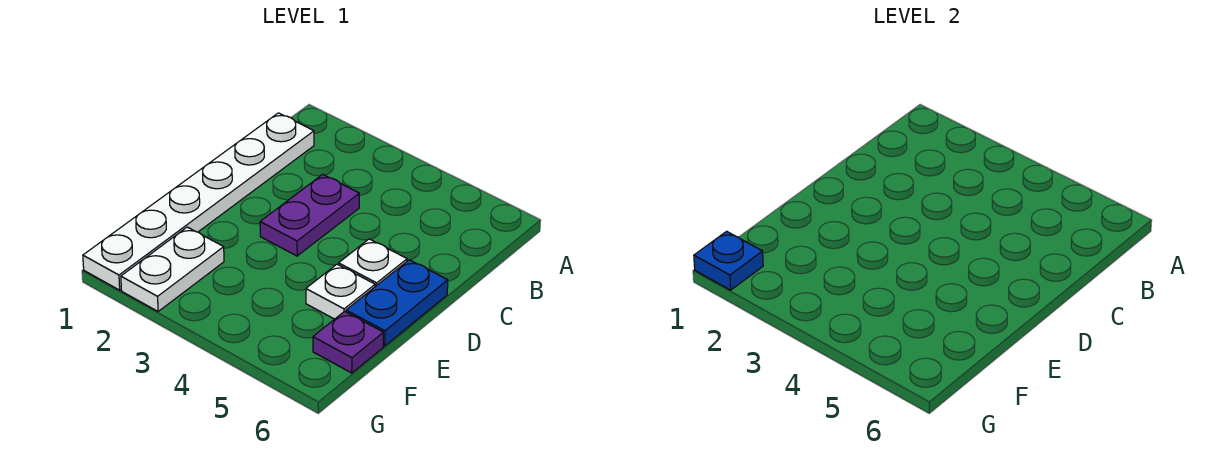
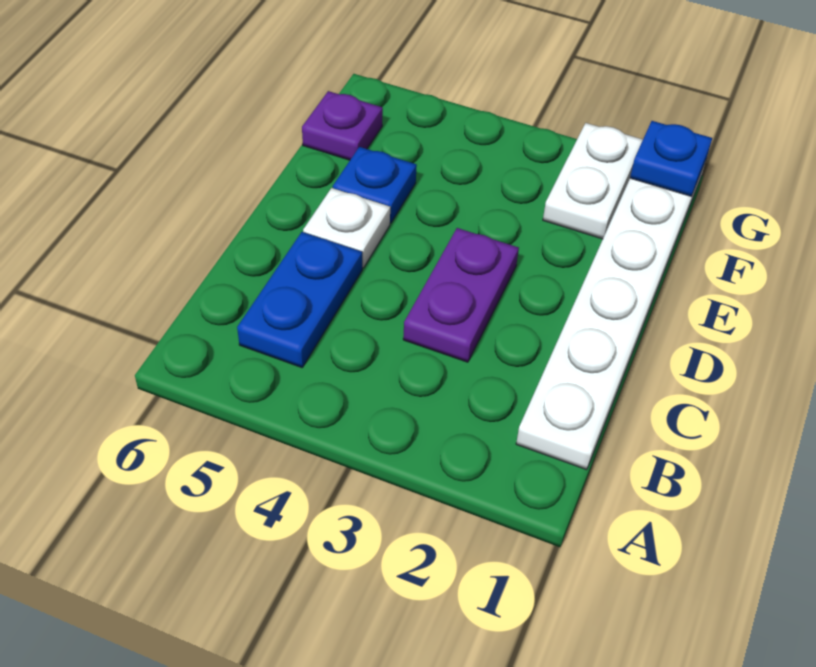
blue 1x2 plate [346,260,448,346] -> blue 1x2 plate moved to [237,232,362,368]
white 1x1 plate [306,264,375,319] -> blue 1x1 plate [333,147,417,223]

